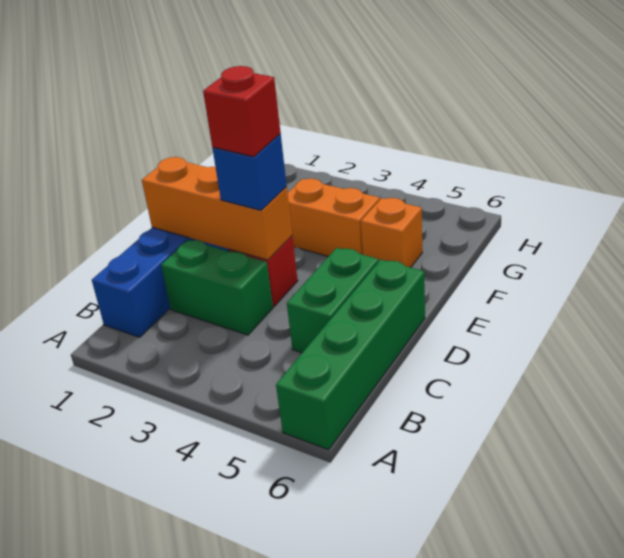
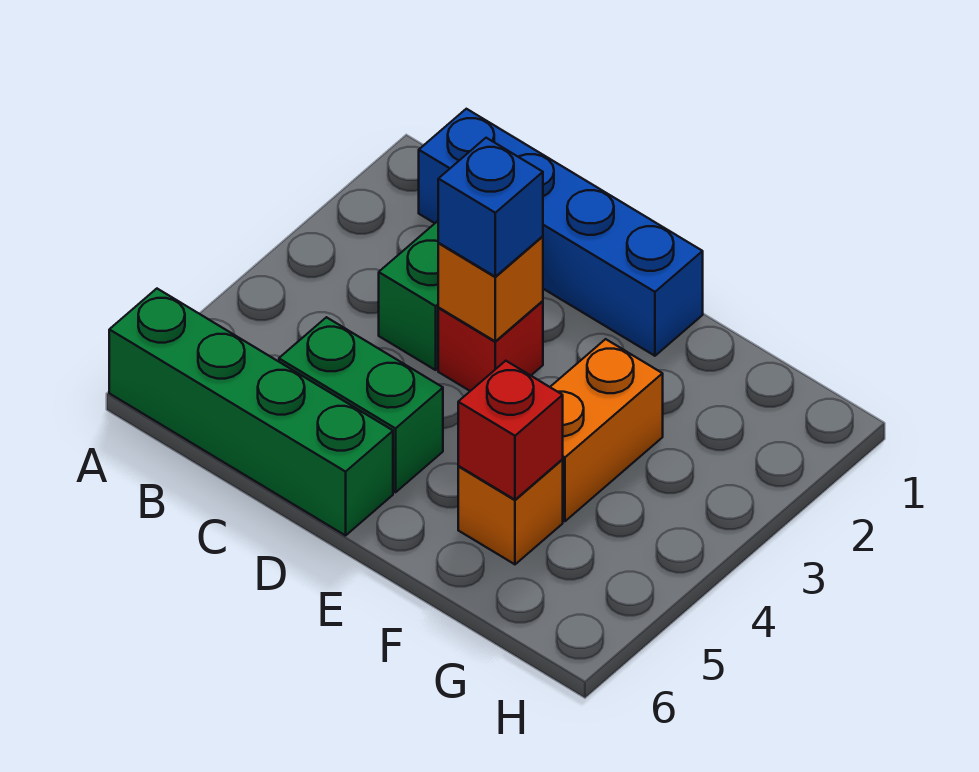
orange 1x3 brick [142,157,292,260] -> orange 1x1 brick [438,236,543,341]
red 1x1 brick [203,66,281,157] -> red 1x1 brick moved to [458,361,563,500]

